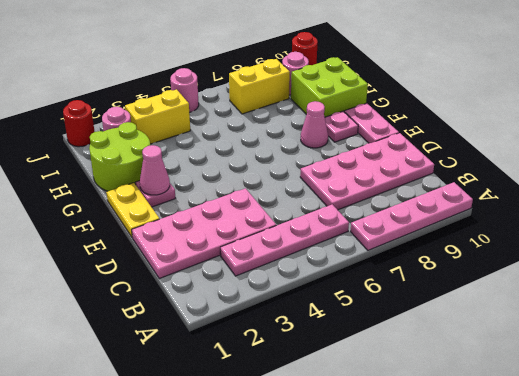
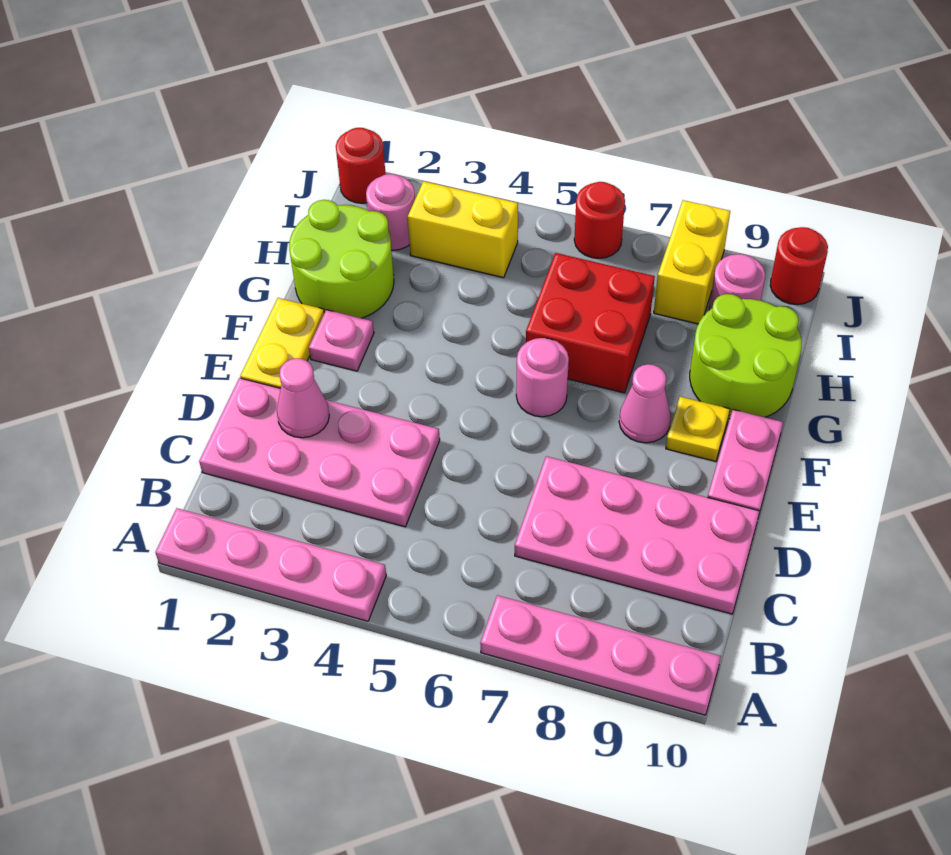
pink 1x4 plate [220,204,349,276] -> pink 1x4 plate moved to [156,508,386,621]
pink 1x1 cone [140,145,170,195] -> pink 1x1 cone moved to [277,358,329,438]
pink 1x1 plate [325,111,358,142] -> yellow 1x1 plate [666,397,730,461]
none -> red 2x2 brick [526,253,655,393]
lime 2x2 brick [291,57,368,117] -> lime 2x2 round brick [690,294,802,419]
yellow 1x2 brick [229,59,290,114] -> yellow 1x2 brick turned to [654,200,730,324]
pink 1x1 round brick [170,68,199,112] -> pink 1x1 round brick moved to [516,338,569,417]
none -> red 1x1 round brick [574,182,625,258]

